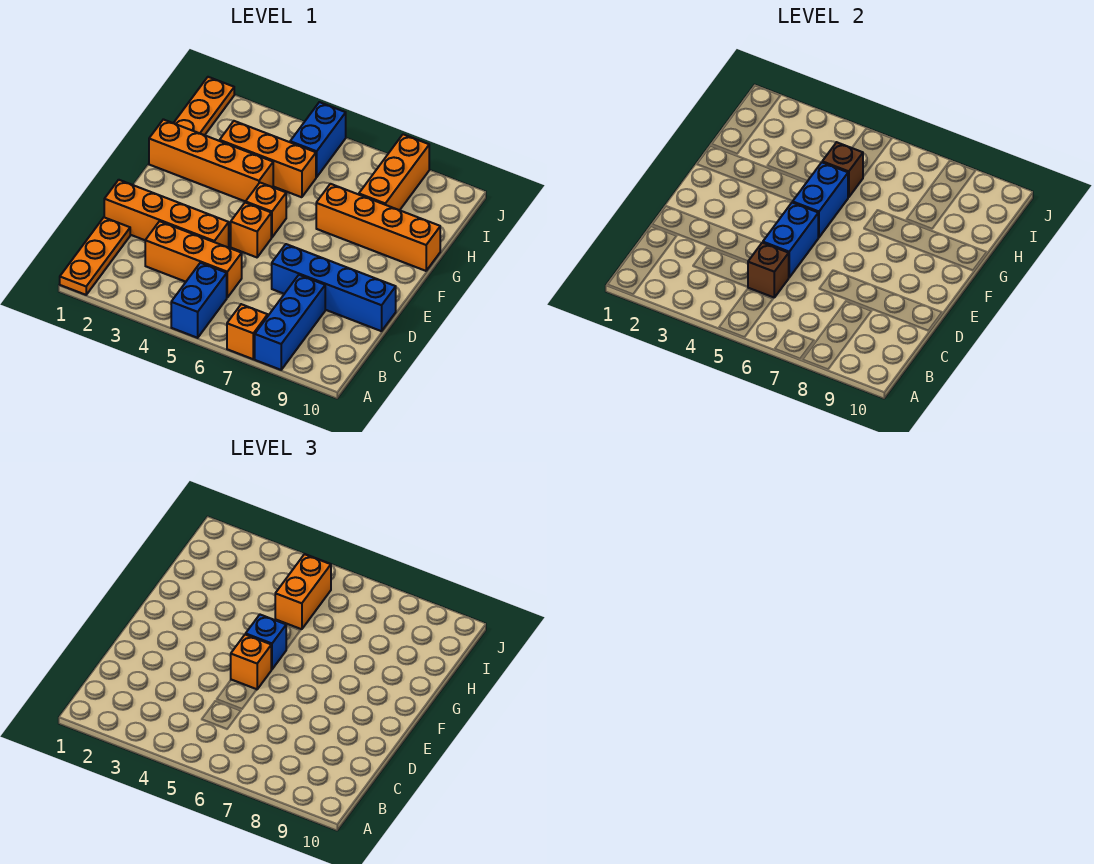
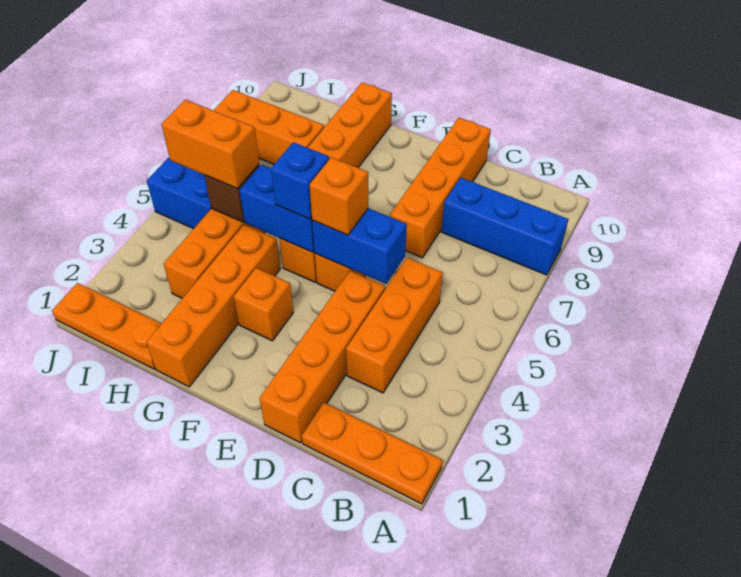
blue 1x2 brick [171,263,227,338] -> none
orange 1x1 brick [227,304,268,359] -> orange 1x1 brick moved to [234,268,293,341]
brown 1x1 brick [748,243,789,297] -> none
blue 1x4 brick [272,244,396,331] -> orange 1x4 brick [390,118,491,258]

